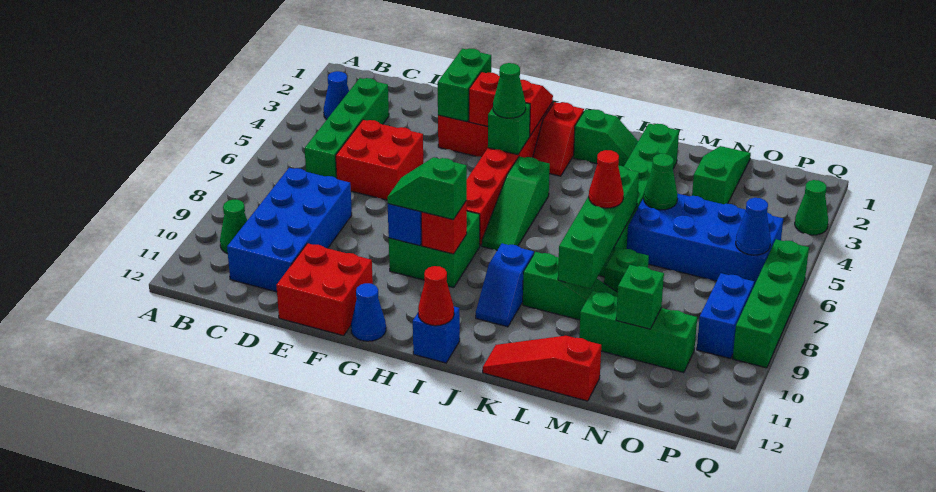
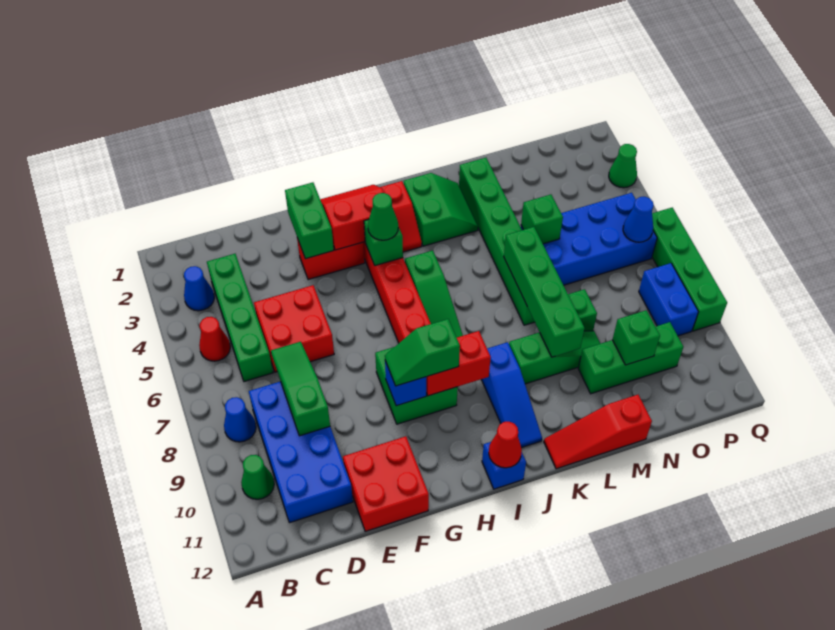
blue 1x1 cone [351,283,386,341] -> blue 1x1 cone moved to [224,397,256,442]
red 1x1 brick [421,201,467,254] -> red 1x2 brick [426,331,491,396]
green 1x2 slope [574,109,638,167] -> green 2x2 slope [404,173,478,246]
blue 1x2 slope [476,243,534,327] -> blue 1x3 slope [481,342,542,448]
red 1x1 cone [589,150,624,208] -> red 1x1 cone moved to [199,317,230,361]
green 1x1 cone [644,154,678,210] -> green 1x1 brick [521,195,563,244]
green 1x3 slope [692,146,751,204] -> green 1x3 slope moved to [271,342,330,436]

